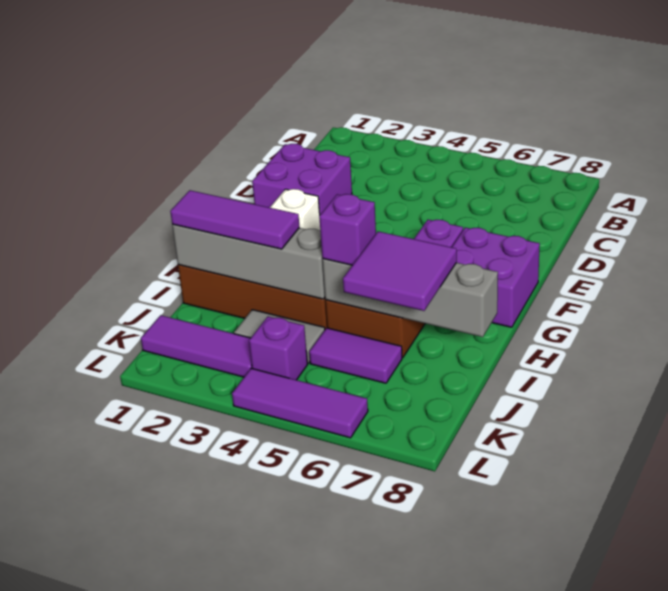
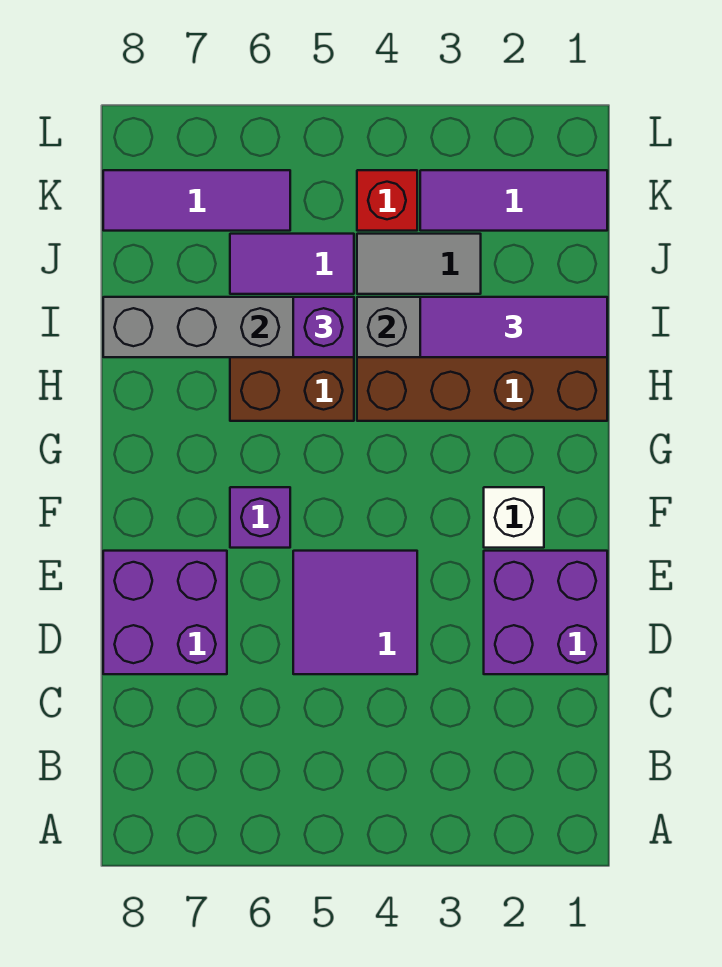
purple 2x2 brick [452,227,540,327] -> purple 2x2 brick moved to [103,551,227,674]
purple 2x2 tile [343,231,457,311] -> purple 2x2 tile moved to [293,551,417,674]
purple 1x1 brick [249,316,308,380] -> red 1x1 brick [357,170,417,231]
purple 1x3 tile [232,368,368,438] -> purple 1x3 tile moved to [103,170,290,231]

